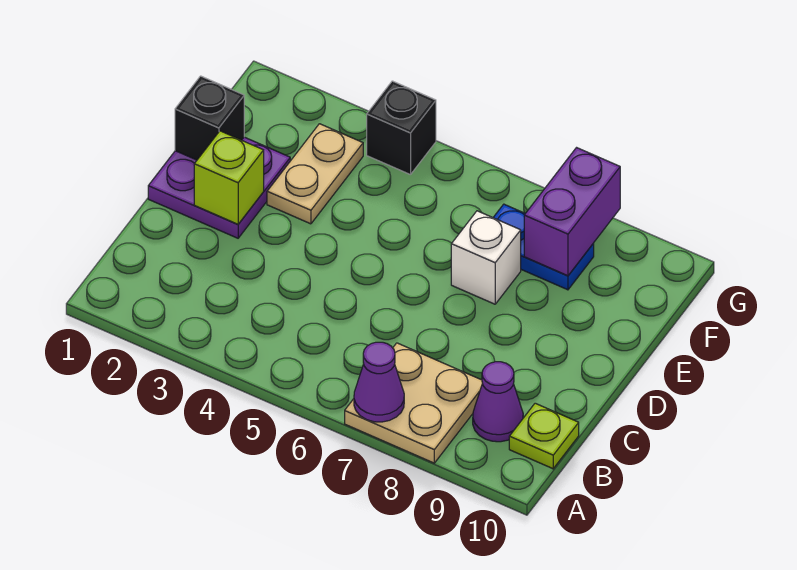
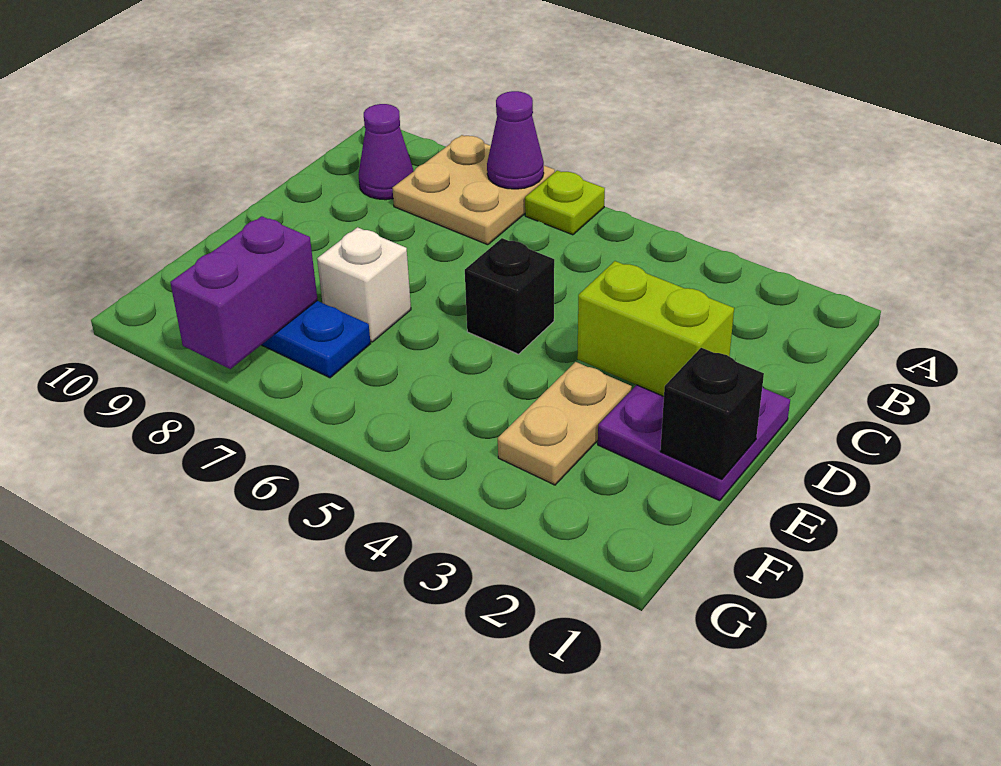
lime 1x1 plate [509,403,579,469] -> lime 1x1 plate moved to [525,170,605,235]
lime 1x1 brick [194,131,264,224] -> lime 1x2 brick [577,261,734,396]
black 1x1 brick [367,81,436,175] -> black 1x1 brick moved to [465,238,554,354]

